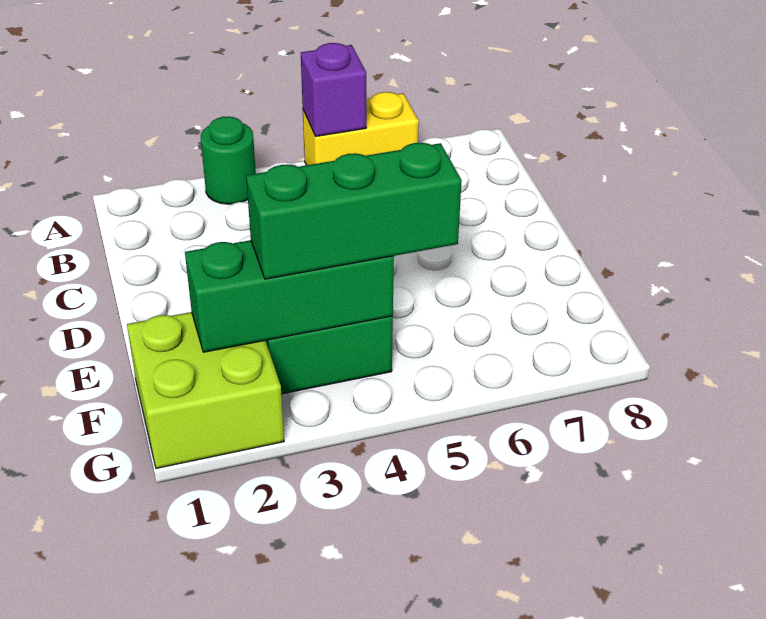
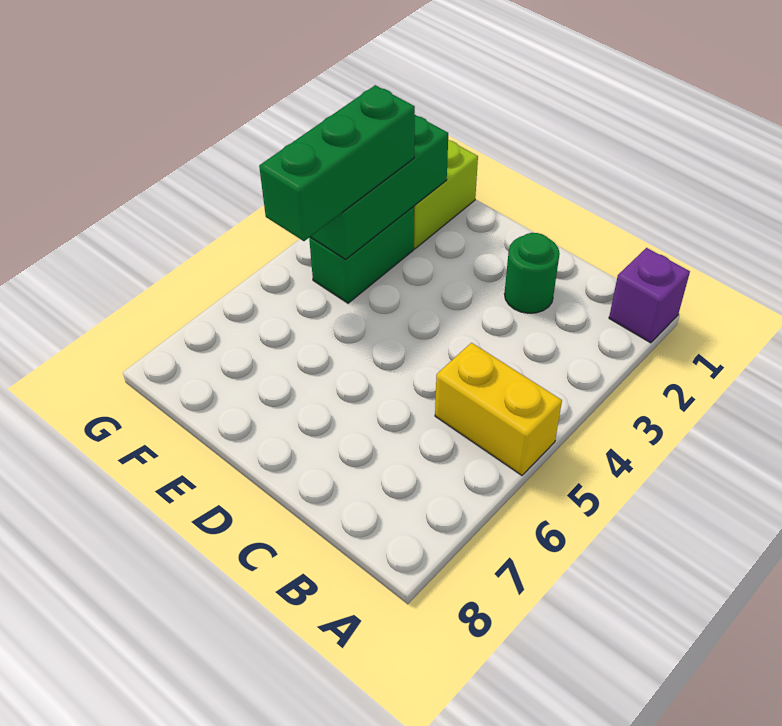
green 1x1 round brick [201,117,256,204] -> green 1x1 round brick moved to [504,233,560,313]
yellow 1x2 brick [303,92,419,165] -> yellow 1x2 brick turned to [435,343,562,475]
purple 1x1 brick [301,43,366,136] -> purple 1x1 brick moved to [609,248,690,343]

